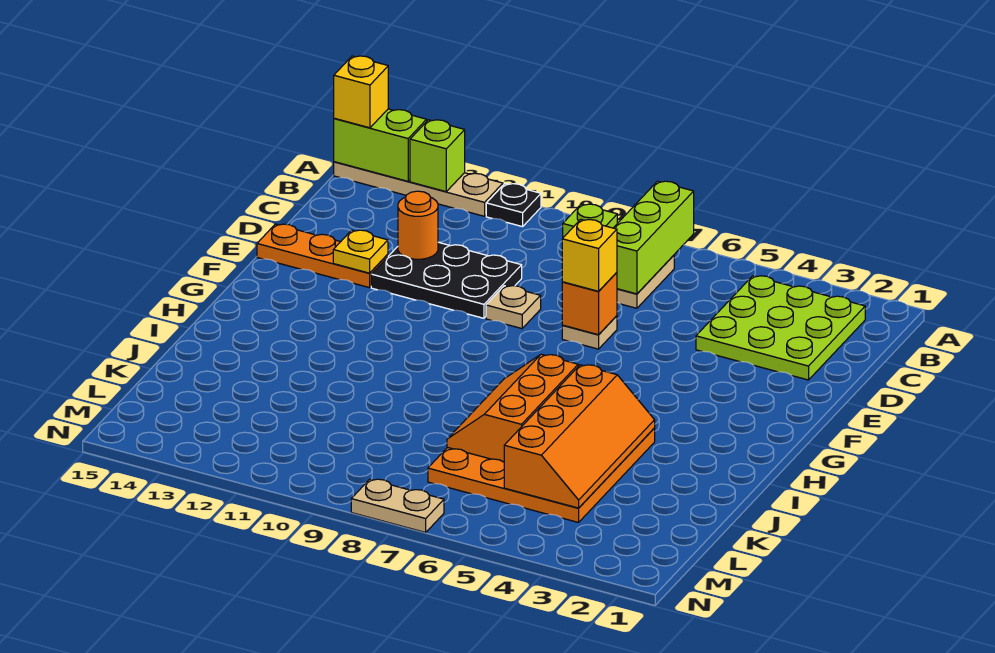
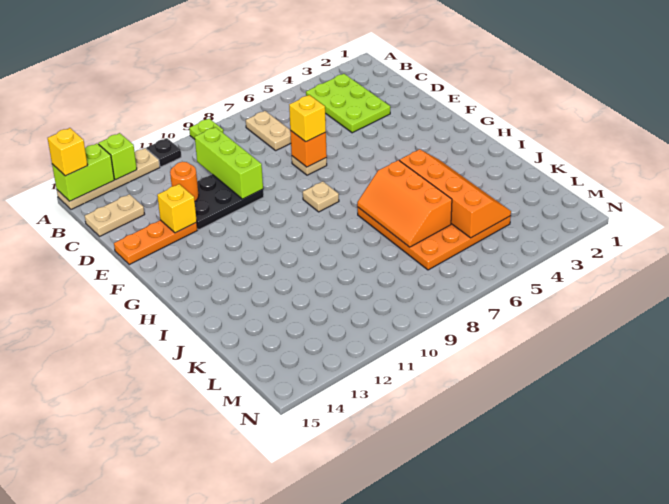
lime 1x3 brick [614,181,694,294] -> lime 1x3 brick moved to [195,127,263,199]
lime 3x3 plate [696,276,865,380] -> lime 2x3 plate [306,74,390,133]
tan 1x1 plate [486,286,541,329] -> tan 1x1 plate moved to [303,181,339,212]
yellow 1x1 plate [333,230,388,273] -> yellow 1x1 brick [157,184,197,233]
tan 1x2 plate [351,479,444,532] -> tan 1x2 plate moved to [85,194,145,236]

